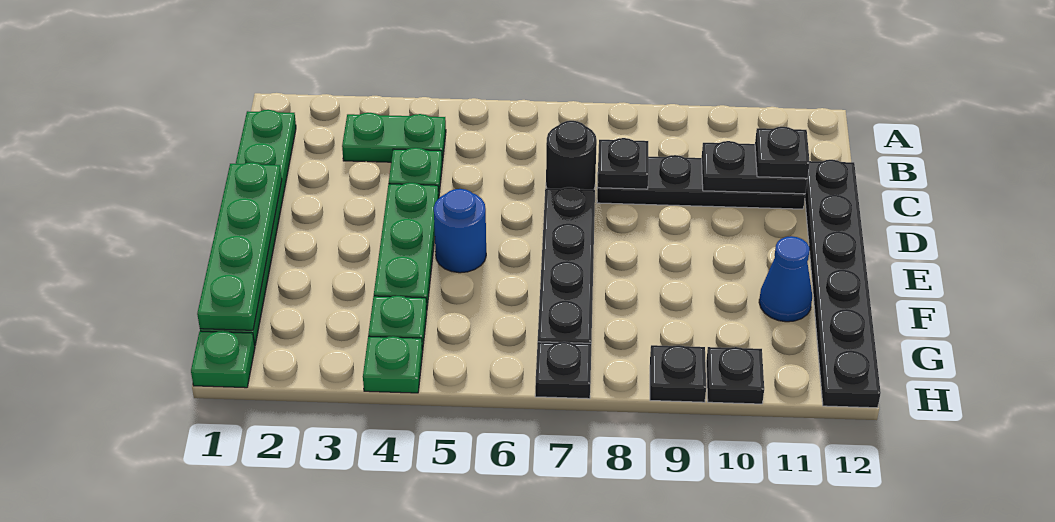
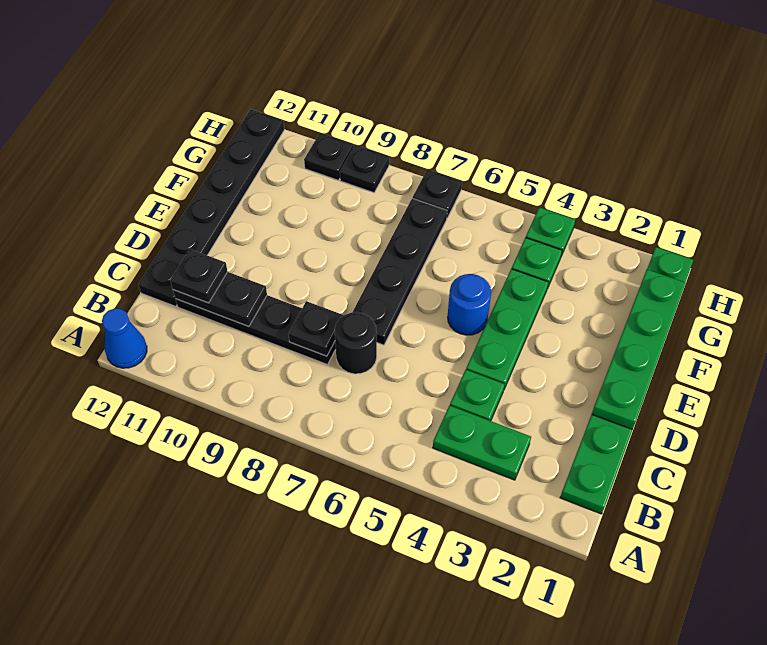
blue 1x1 cone [759,236,812,322] -> blue 1x1 cone moved to [102,308,147,368]

